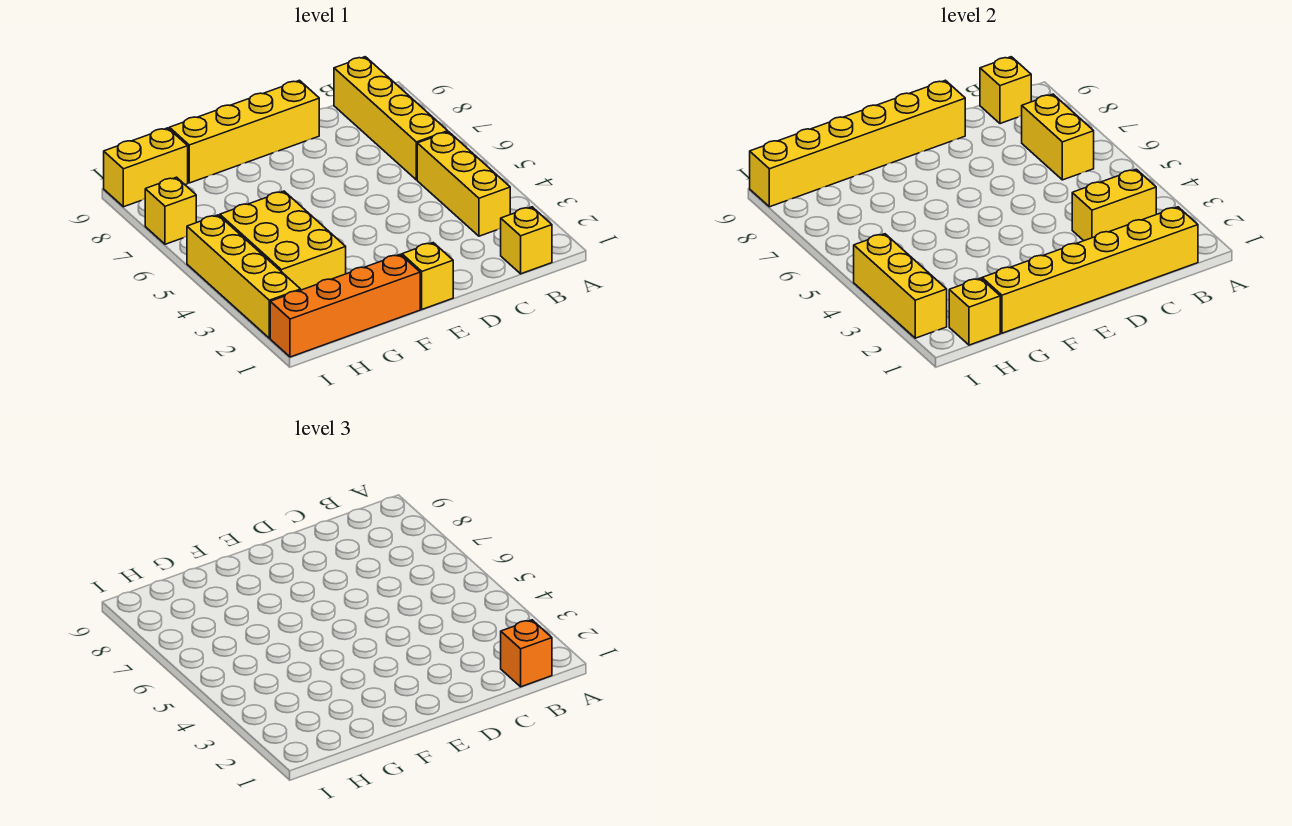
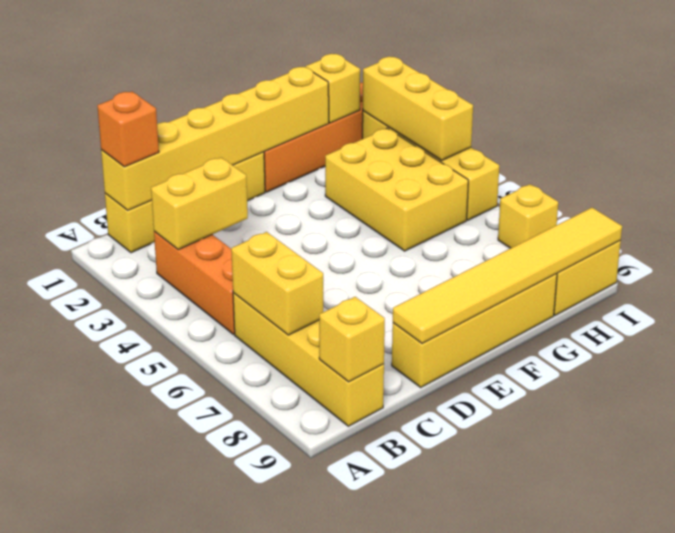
yellow 1x3 brick [417,132,510,236] -> orange 1x3 brick [154,231,235,335]
yellow 1x6 brick [750,80,965,207] -> yellow 1x6 tile [393,208,622,344]

